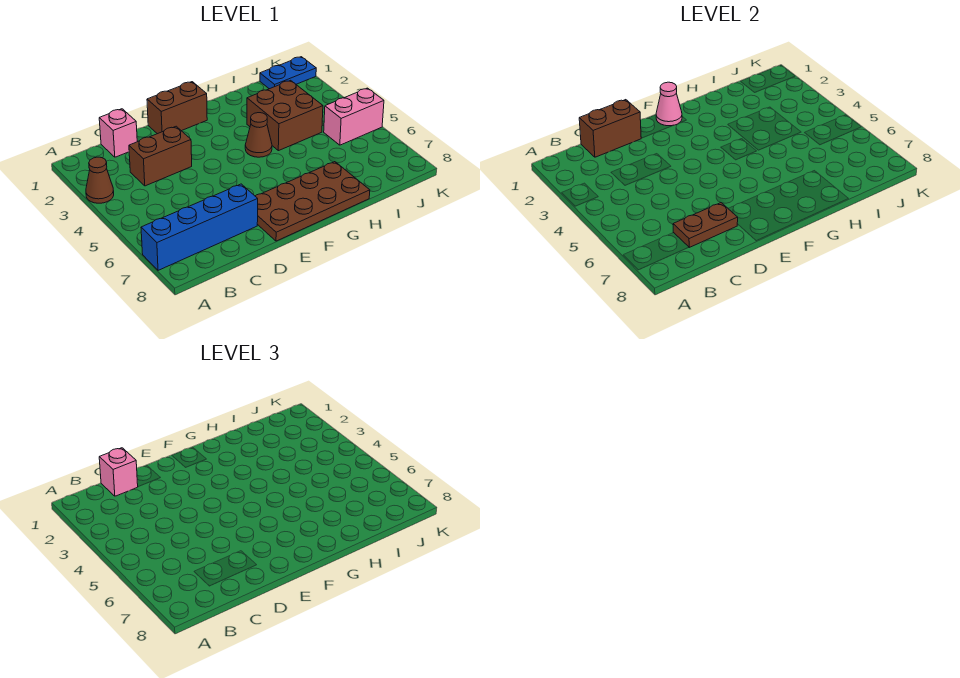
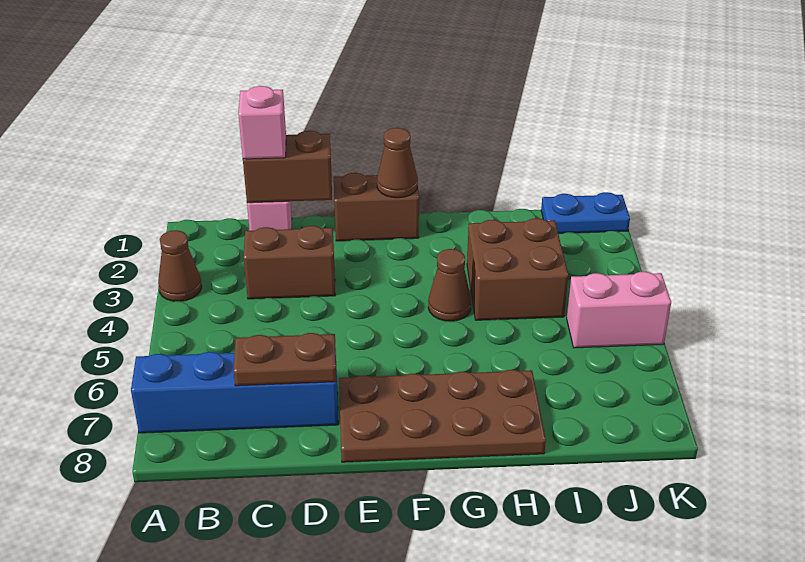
pink 1x1 cone [656,82,682,126] -> brown 1x1 cone [377,128,418,198]

